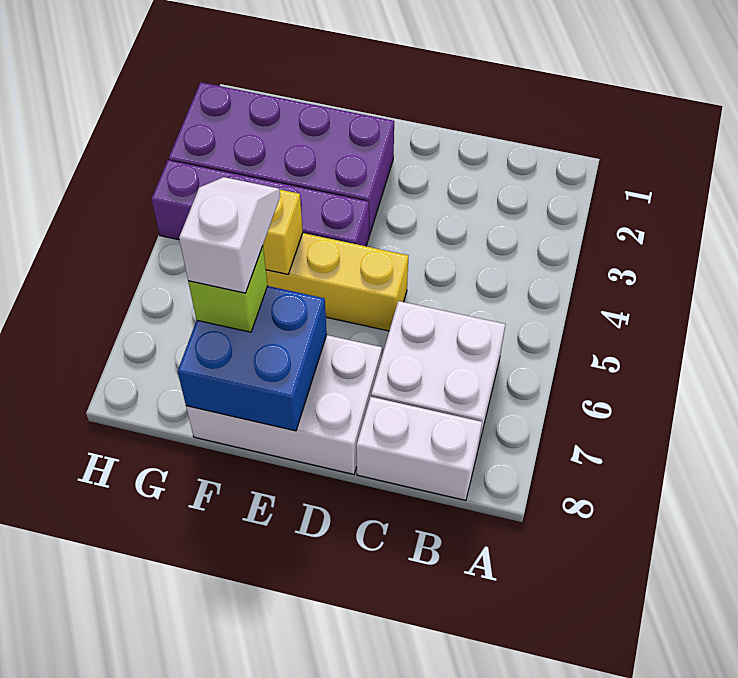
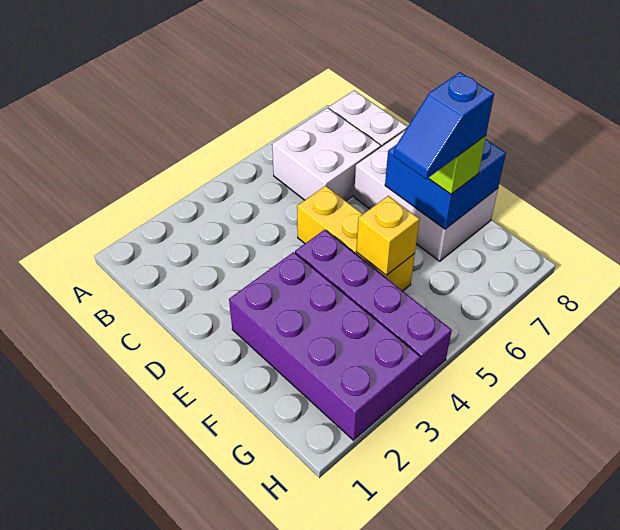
white 1x2 slope [179,177,280,293] -> blue 1x2 slope [393,72,494,179]

